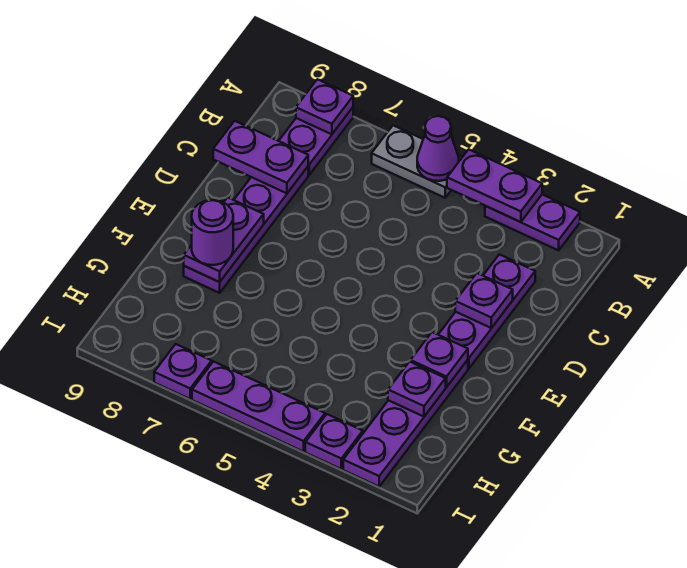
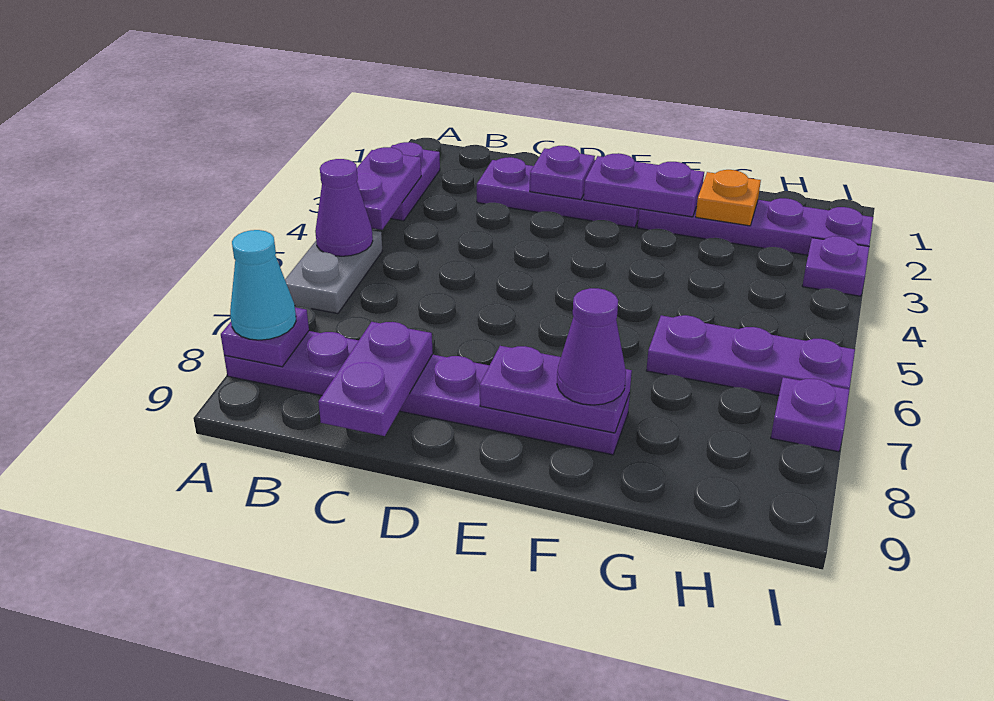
none -> cyan 1x1 cone [230,230,296,340]
purple 1x1 plate [411,332,468,387] -> purple 1x2 plate [584,153,704,217]
purple 1x1 round brick [192,200,233,265] -> purple 1x1 cone [557,288,626,405]
purple 1x1 plate [388,362,446,417] -> orange 1x1 plate [696,170,761,226]
purple 1x3 plate [192,362,325,452] -> purple 1x3 plate turned to [646,315,855,396]

